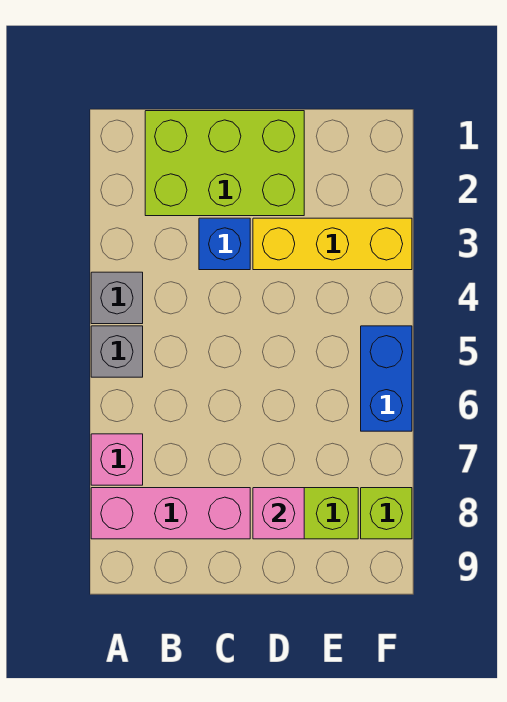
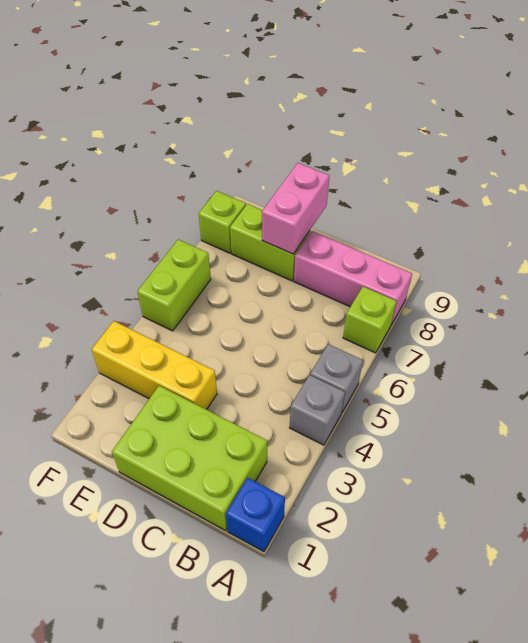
pink 1x1 brick [91,434,143,485] -> lime 1x1 brick [343,287,397,353]
blue 1x1 brick [199,218,250,270] -> blue 1x1 brick moved to [226,478,285,552]
pink 1x1 brick [253,488,304,539] -> pink 1x2 brick [262,163,329,254]
blue 1x2 brick [361,326,412,431] -> lime 1x2 brick [137,239,211,331]

